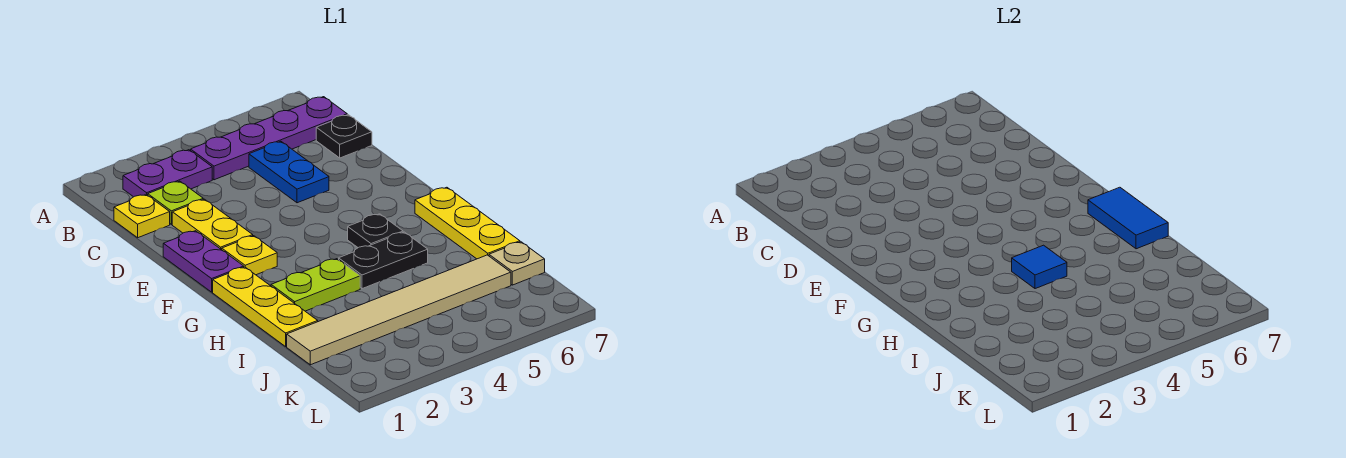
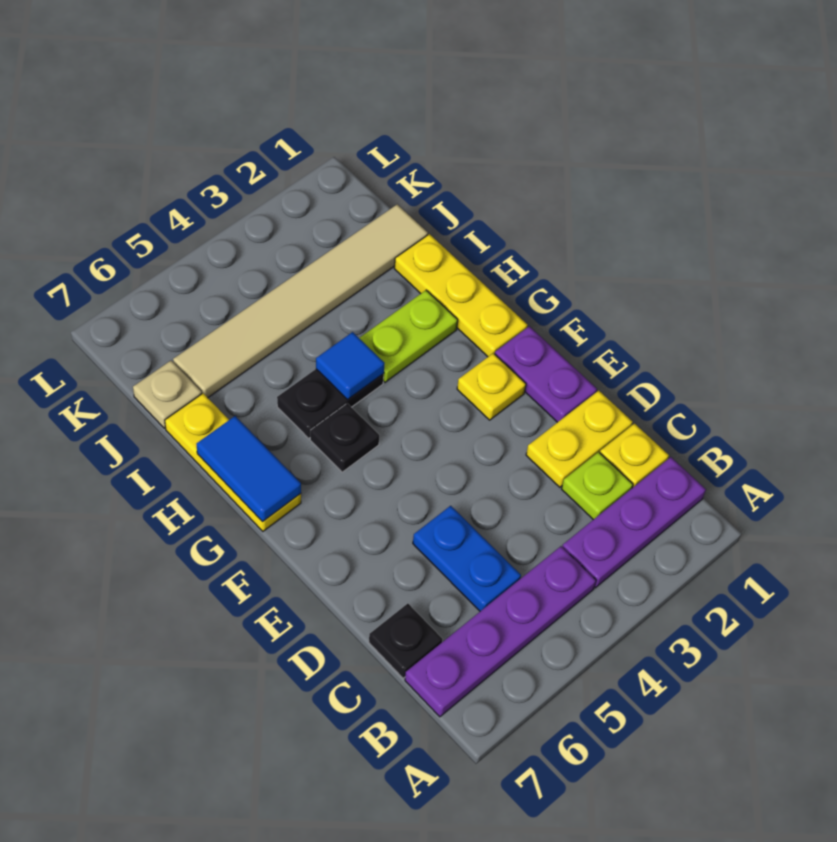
purple 1x2 plate [123,150,212,197] -> purple 1x3 plate [562,457,706,588]
yellow 1x2 plate [172,199,253,250] -> yellow 1x2 plate turned to [526,391,633,487]

